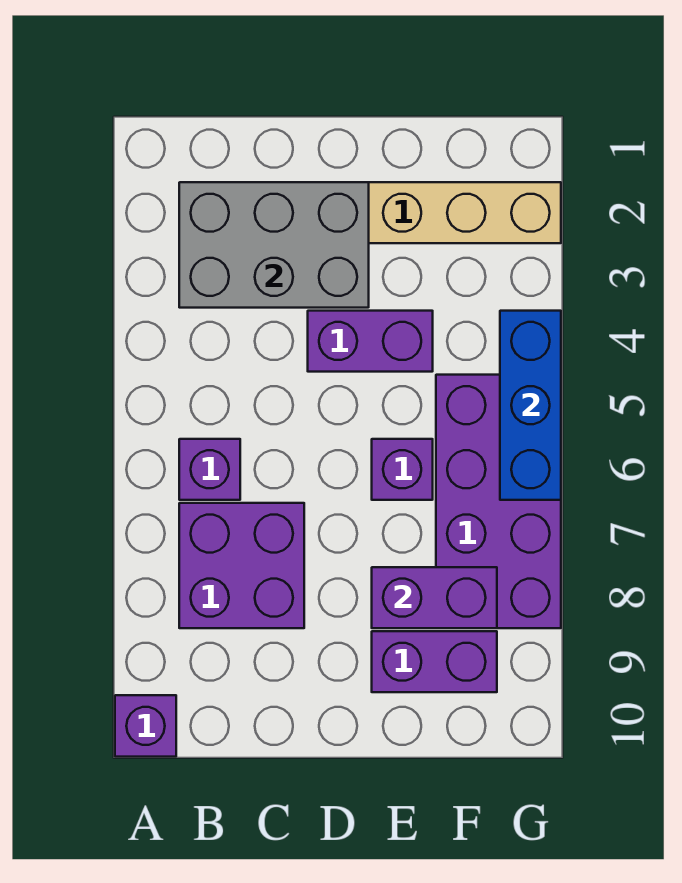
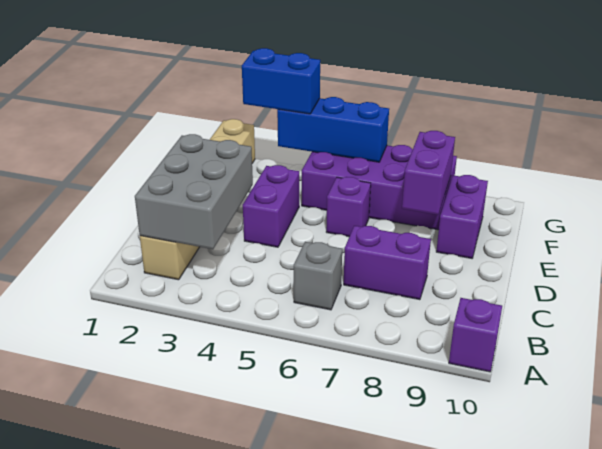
purple 1x1 brick [179,439,240,500] -> grey 1x1 brick [294,242,342,310]
purple 2x2 brick [179,503,304,628] -> purple 1x2 brick [344,226,431,300]
none -> blue 1x2 brick [242,48,320,114]

